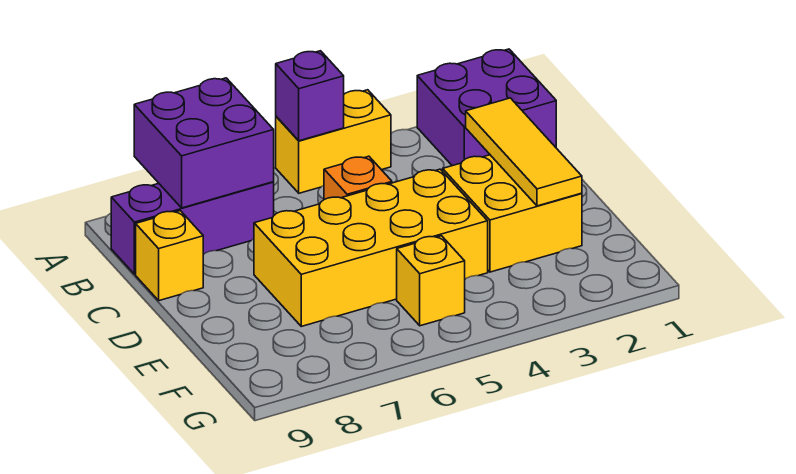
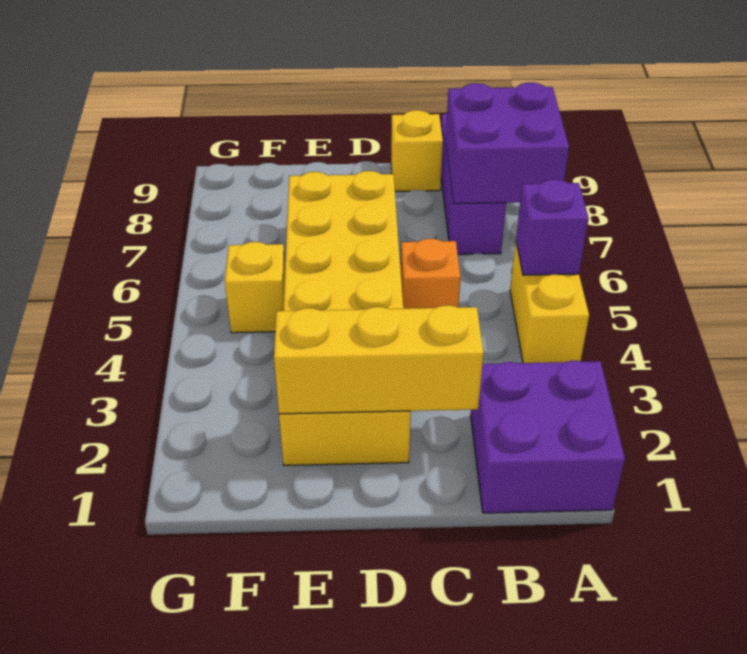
yellow 1x3 tile [466,98,582,206] -> yellow 1x3 brick [274,305,484,414]

